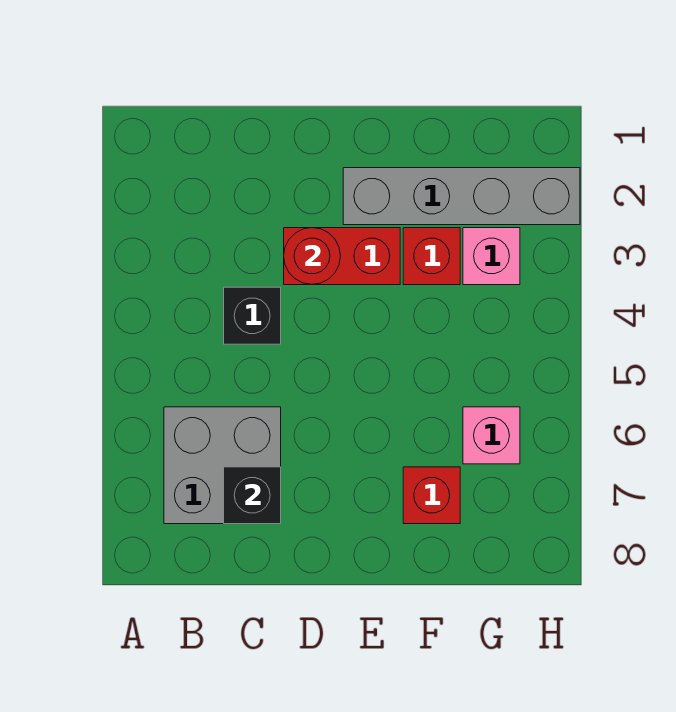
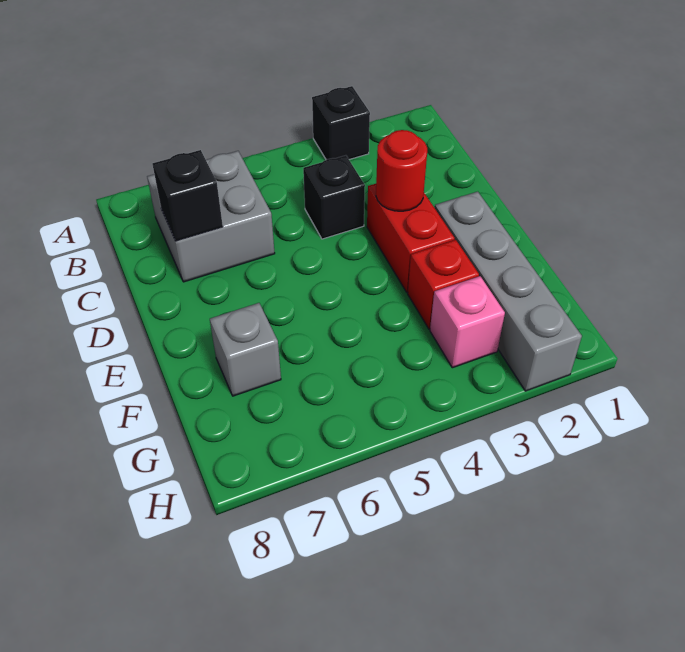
none -> black 1x1 brick [312,86,370,160]
red 1x1 brick [403,467,460,524] -> grey 1x1 brick [210,303,281,396]
pink 1x1 brick [463,407,520,464] -> none

